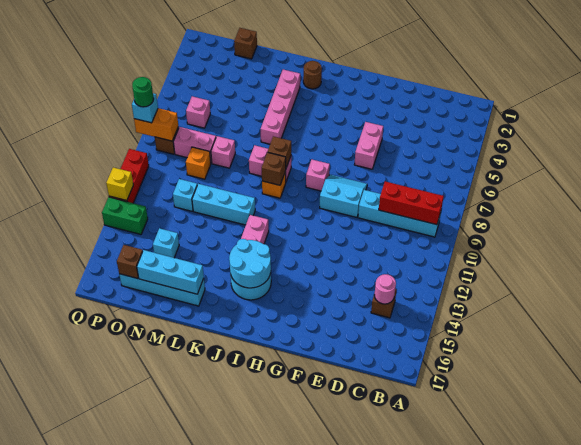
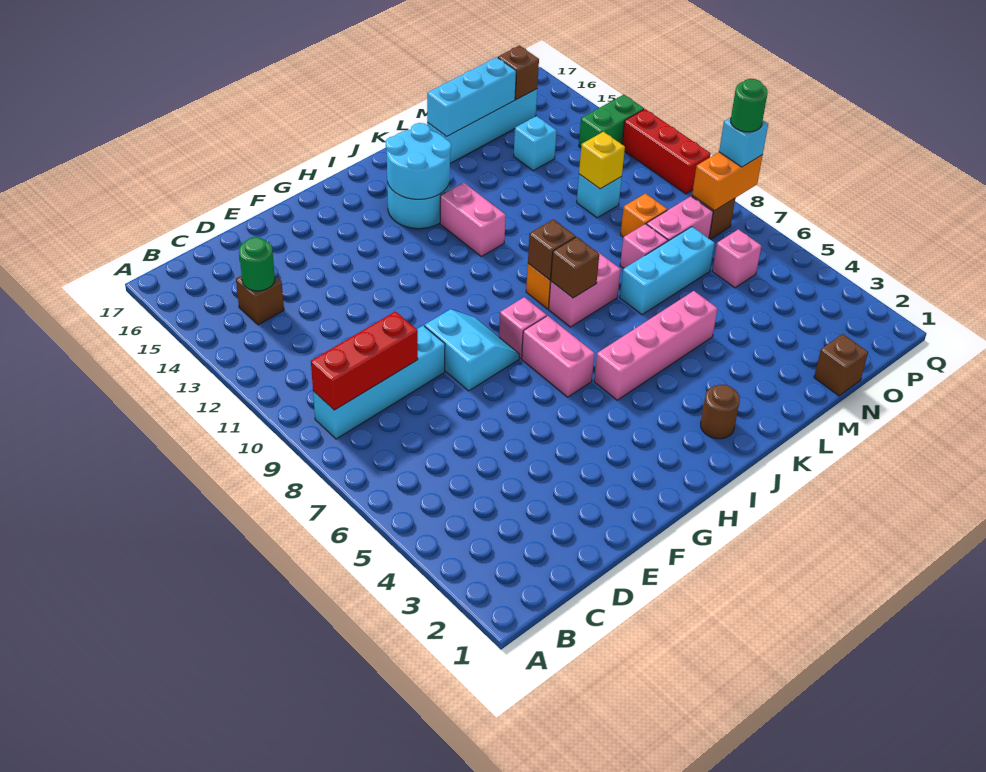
pink 1x1 round brick [374,274,396,304] -> green 1x1 round brick [239,237,275,291]
pink 1x2 brick [354,122,383,169] -> pink 1x2 brick moved to [522,316,595,397]
cyan 2x2 slope [320,175,367,217] -> cyan 2x2 slope turned to [425,309,520,391]
pink 1x4 brick [261,69,300,144] -> pink 1x4 brick turned to [594,291,717,400]
cyan 1x3 brick [192,184,255,225] -> cyan 1x3 brick moved to [620,227,715,315]
yellow 1x1 brick [106,167,133,201] -> yellow 1x1 brick moved to [579,132,625,189]

